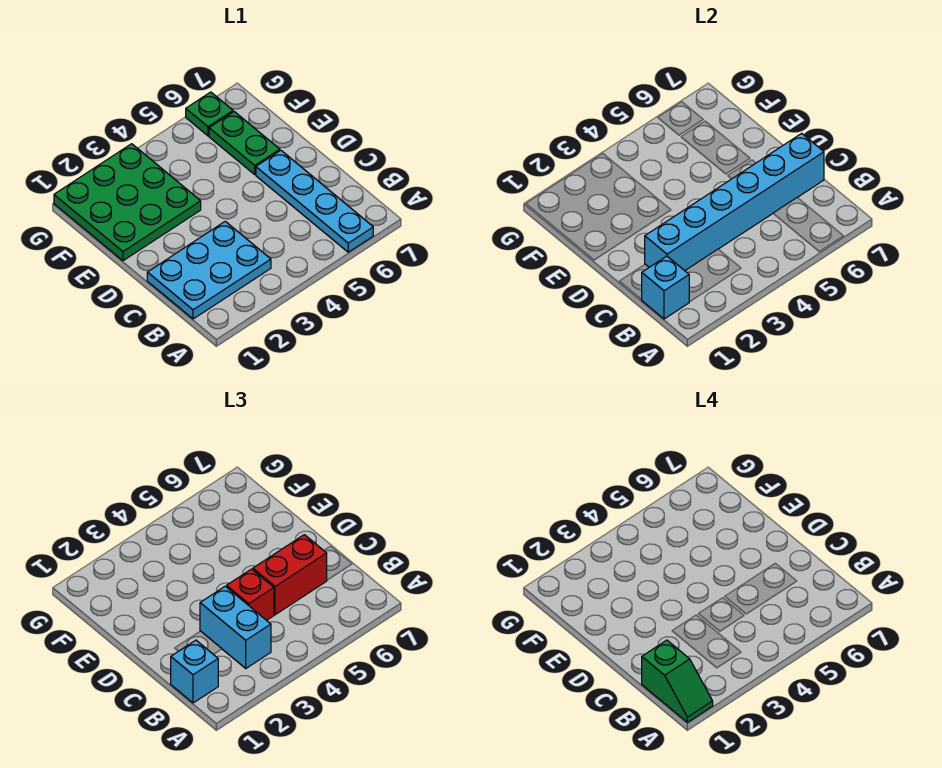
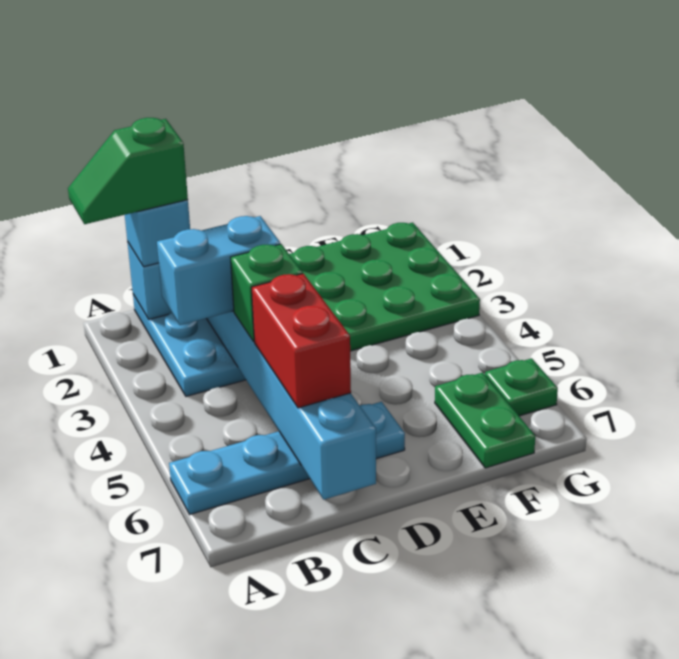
red 1x1 brick [227,569,274,620] -> green 1x1 brick [230,244,303,342]
green 1x2 plate [209,112,280,174] -> green 1x2 plate turned to [435,372,535,468]

